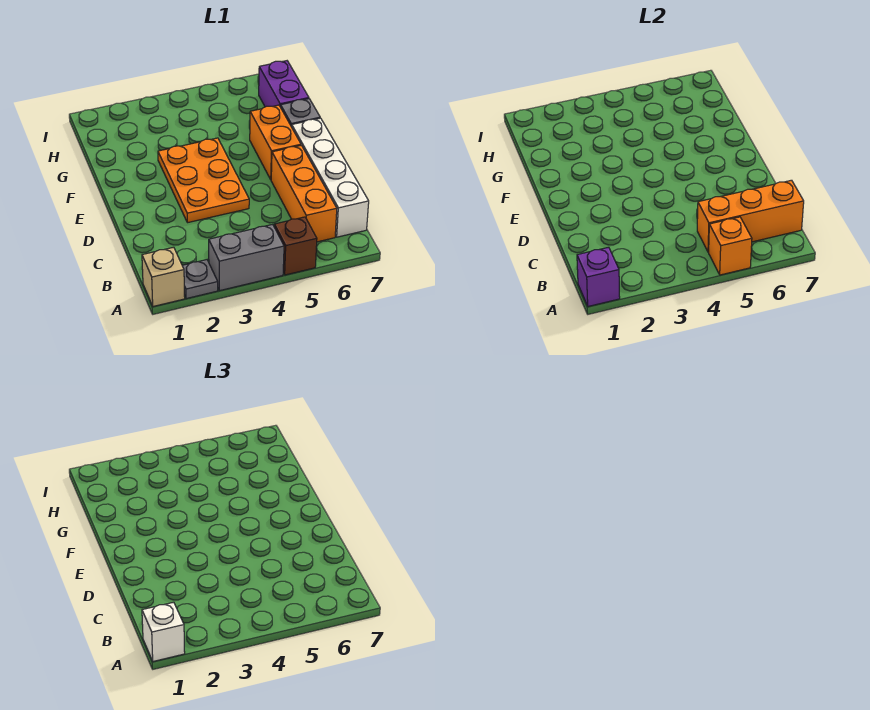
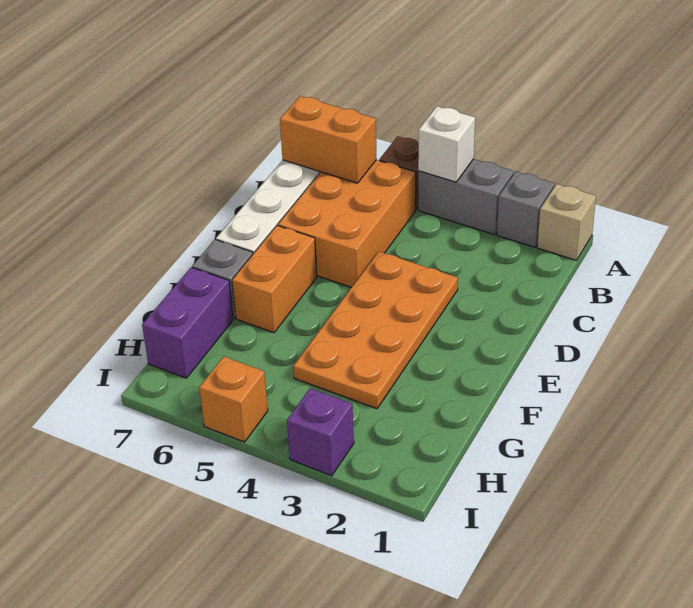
purple 1x1 brick [577,247,620,306] -> purple 1x1 brick moved to [287,388,354,476]
white 1x1 brick [142,602,185,661] -> white 1x1 brick moved to [418,106,475,182]
grey 1x1 plate [182,260,218,299] -> grey 1x1 brick [497,172,555,247]
orange 1x1 brick [709,217,752,275] -> orange 1x1 brick moved to [199,357,268,442]
orange 1x3 brick [697,180,804,252] -> orange 1x2 brick [280,96,377,183]
orange 1x3 brick [271,145,337,242] -> orange 2x3 brick [278,160,416,287]
orange 2x3 plate [158,138,249,223] -> orange 2x4 plate [293,252,458,409]

